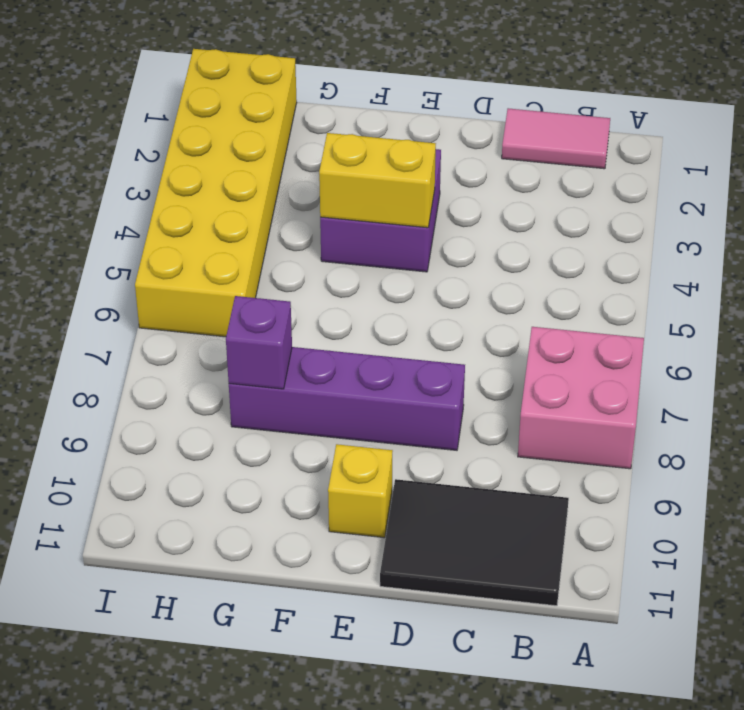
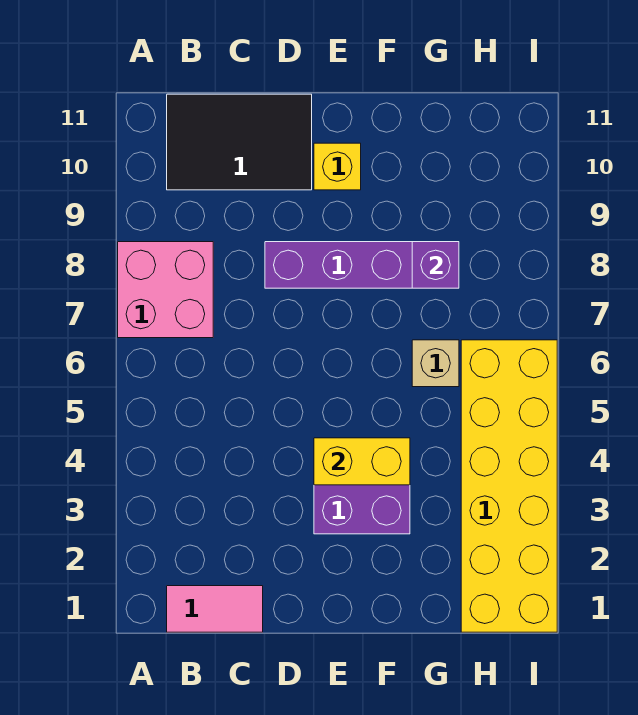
none -> tan 1x1 brick [412,340,459,387]

